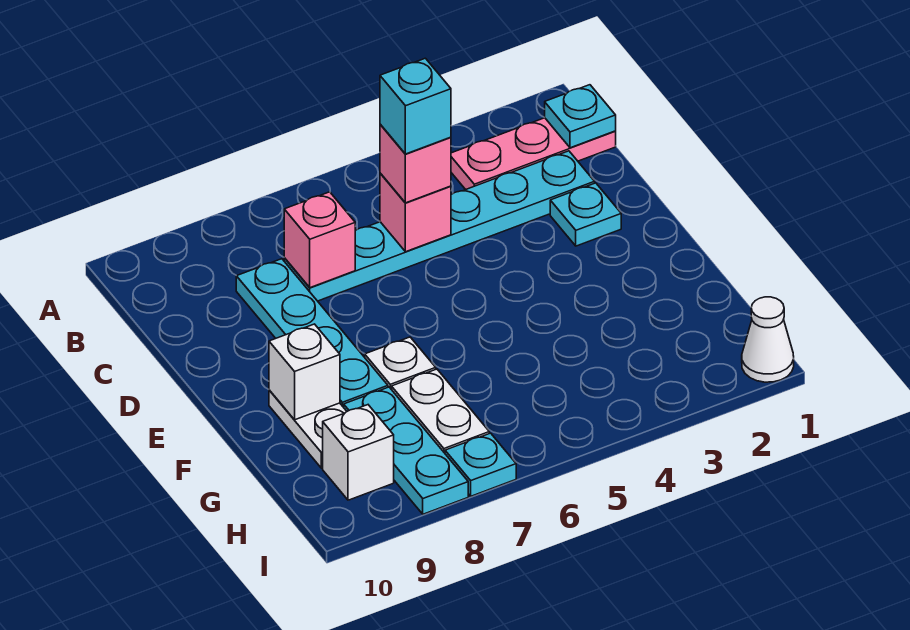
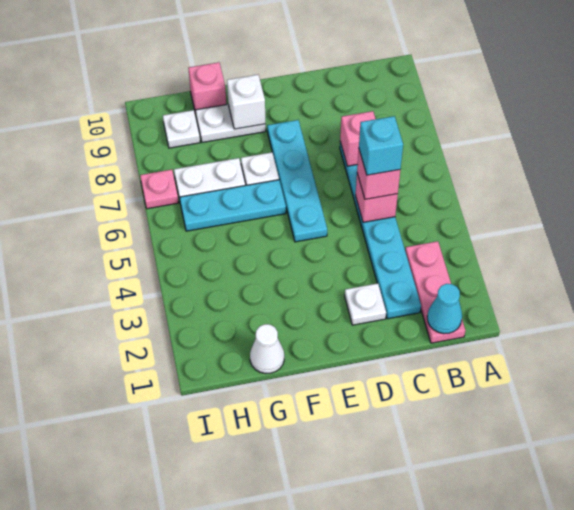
cyan 1x1 plate [545,85,616,148] -> cyan 1x1 cone [427,284,462,334]
cyan 1x4 plate [236,259,388,407] -> cyan 1x4 plate turned to [267,120,327,242]
cyan 1x1 plate [550,183,621,246] -> white 1x1 plate [345,283,386,325]
cyan 1x3 plate [344,387,468,514] -> cyan 1x3 plate moved to [180,180,286,231]
none -> pink 1x1 brick [188,62,226,114]
white 1x1 brick [323,405,394,500] -> white 1x1 plate [163,110,200,148]
white 1x1 cone [742,297,794,382] -> white 1x1 cone moved to [250,324,284,374]
cyan 1x1 plate [445,433,516,496] -> pink 1x1 plate [140,170,178,209]

